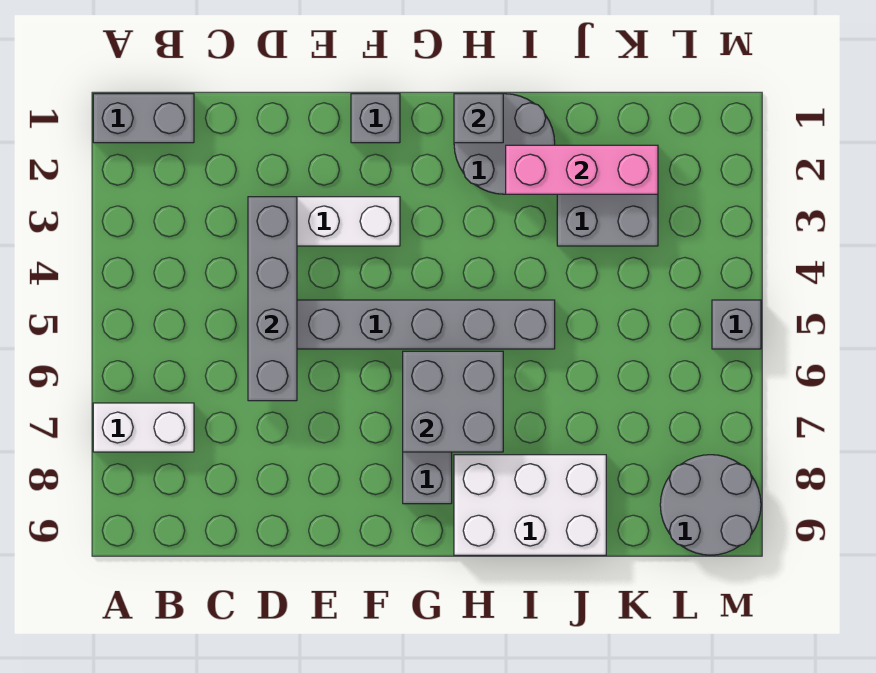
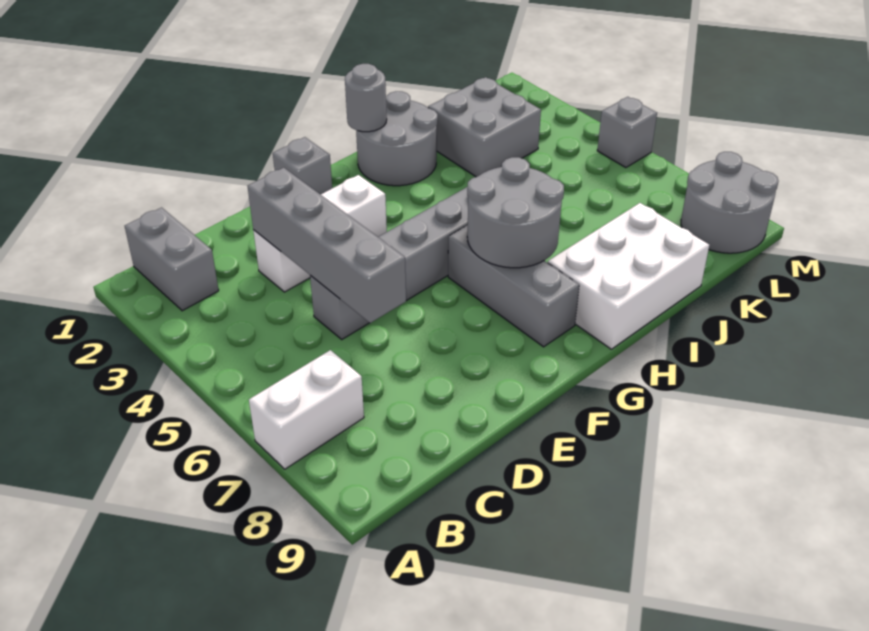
grey 1x2 brick [93,94,194,143] -> grey 1x2 brick turned to [125,208,219,311]
grey 2x2 brick [403,351,503,452] -> grey 2x2 round brick [467,157,564,268]
grey 1x1 brick [454,94,503,143] -> grey 1x1 round brick [345,64,387,132]
pink 1x3 brick [506,145,658,194] -> none

